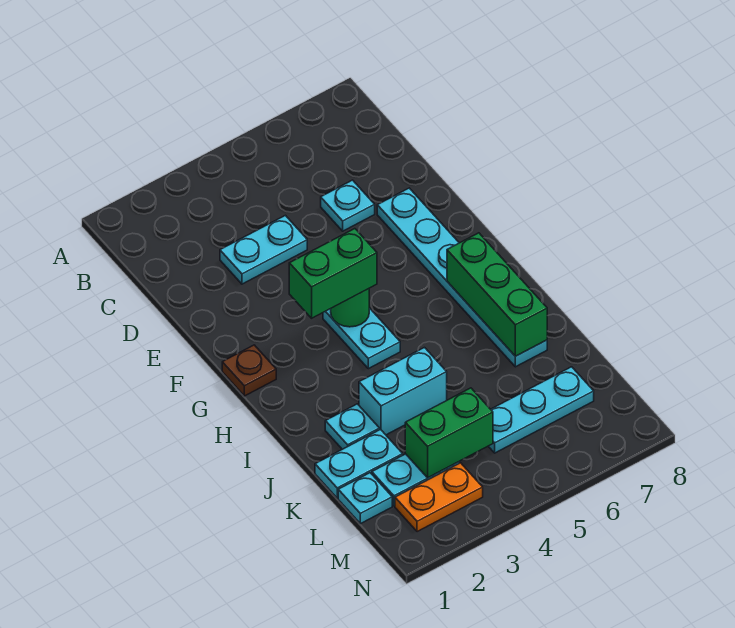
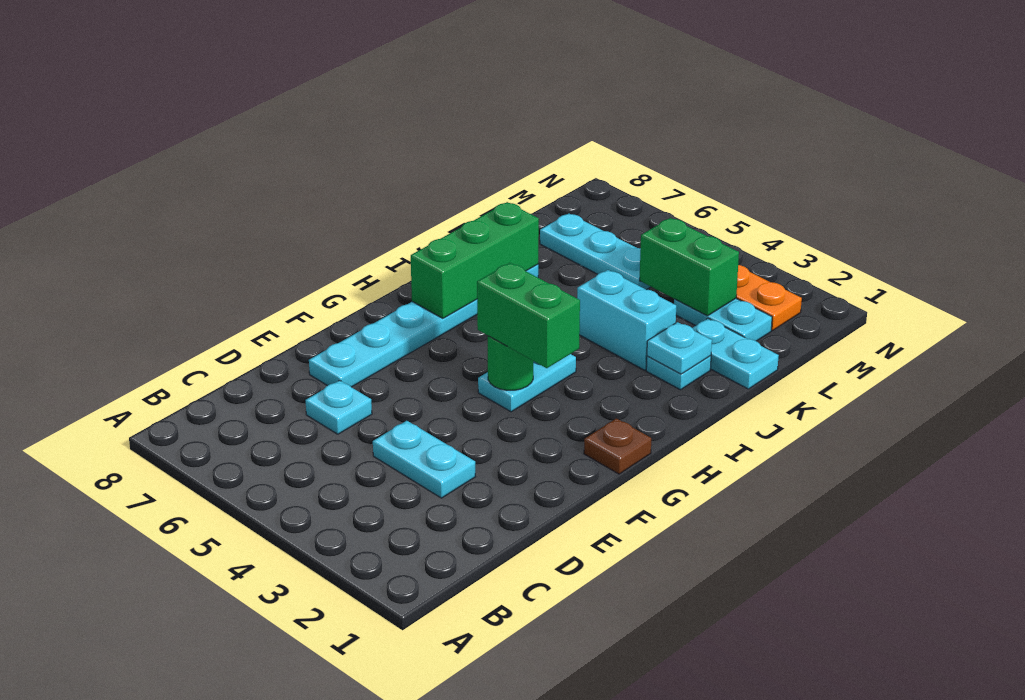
cyan 1x1 plate [338,473,392,524] -> cyan 1x1 plate moved to [647,322,712,374]

